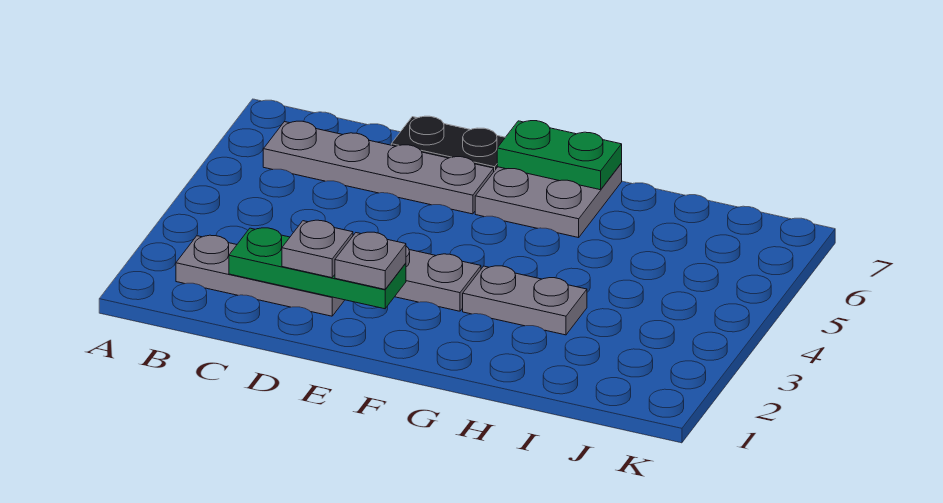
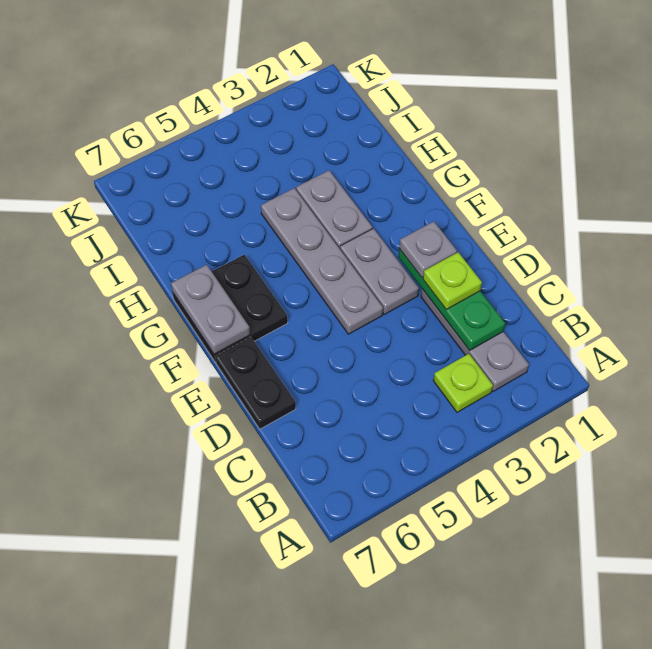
none -> lime 1x1 plate [433,354,493,412]
grey 1x4 plate [263,121,494,214] -> grey 1x4 plate moved to [261,188,383,334]
grey 1x1 plate [282,220,353,278] -> lime 1x1 plate [423,252,482,309]
grey 2x2 plate [475,164,622,238] -> black 2x2 plate [173,255,288,362]
green 1x2 plate [497,121,622,190] -> grey 1x2 plate [171,265,250,354]

